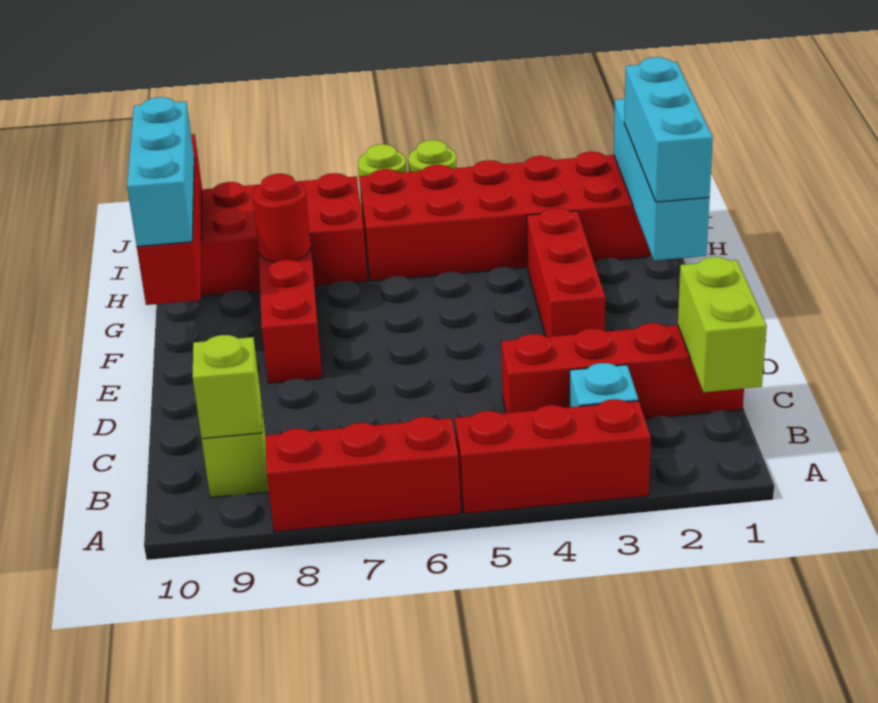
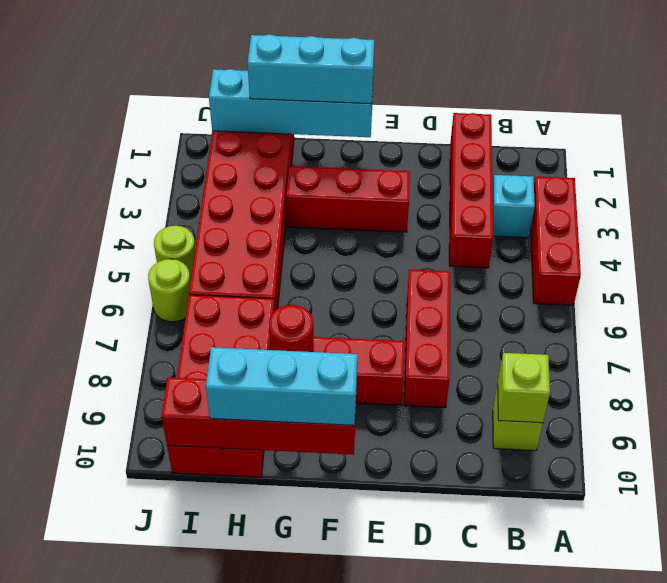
red 1x3 brick [265,417,461,532] -> red 1x3 brick moved to [404,270,450,408]
lime 1x2 brick [678,257,767,392] -> none

